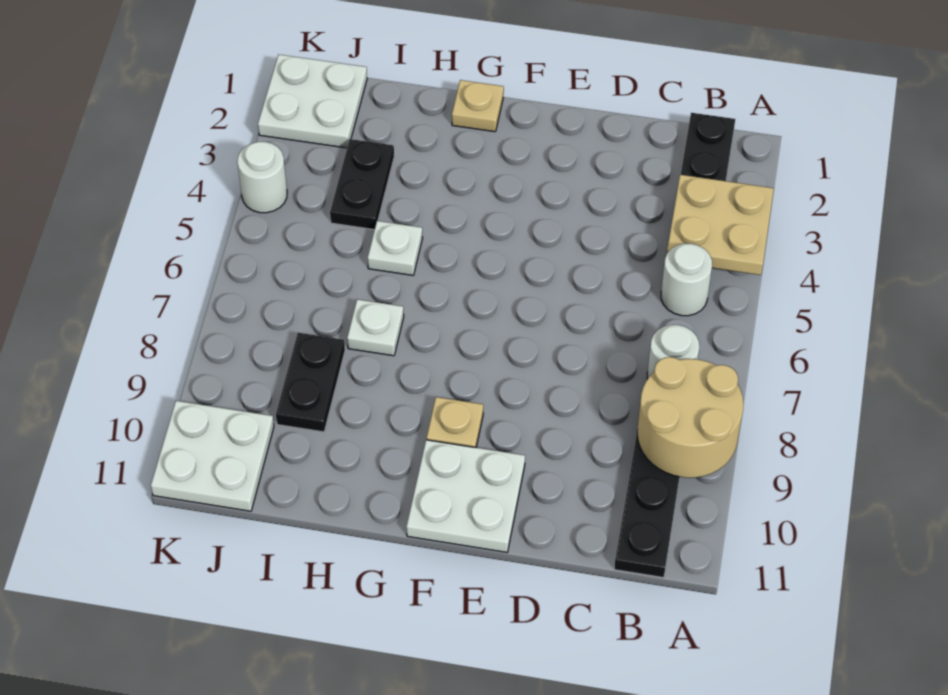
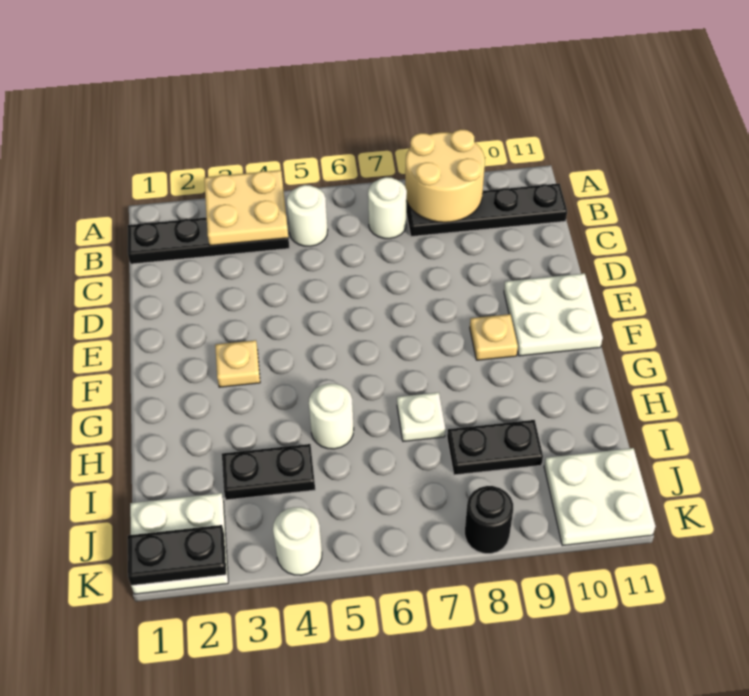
tan 1x1 plate [452,80,504,132] -> tan 1x1 plate moved to [215,340,260,387]
white 1x1 plate [368,221,423,275] -> white 1x1 round brick [309,384,354,449]
none -> black 1x2 plate [128,525,226,586]
none -> black 1x1 round brick [465,486,513,554]

